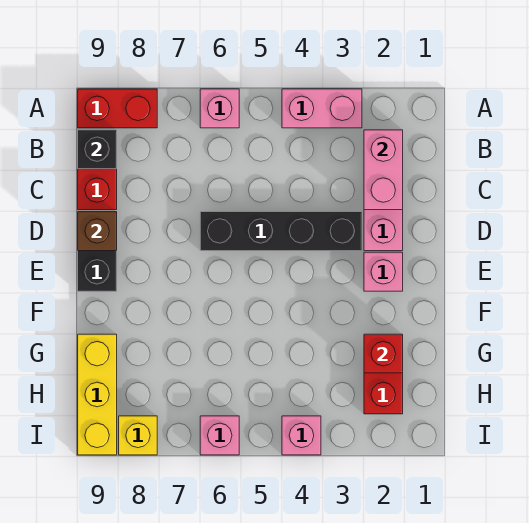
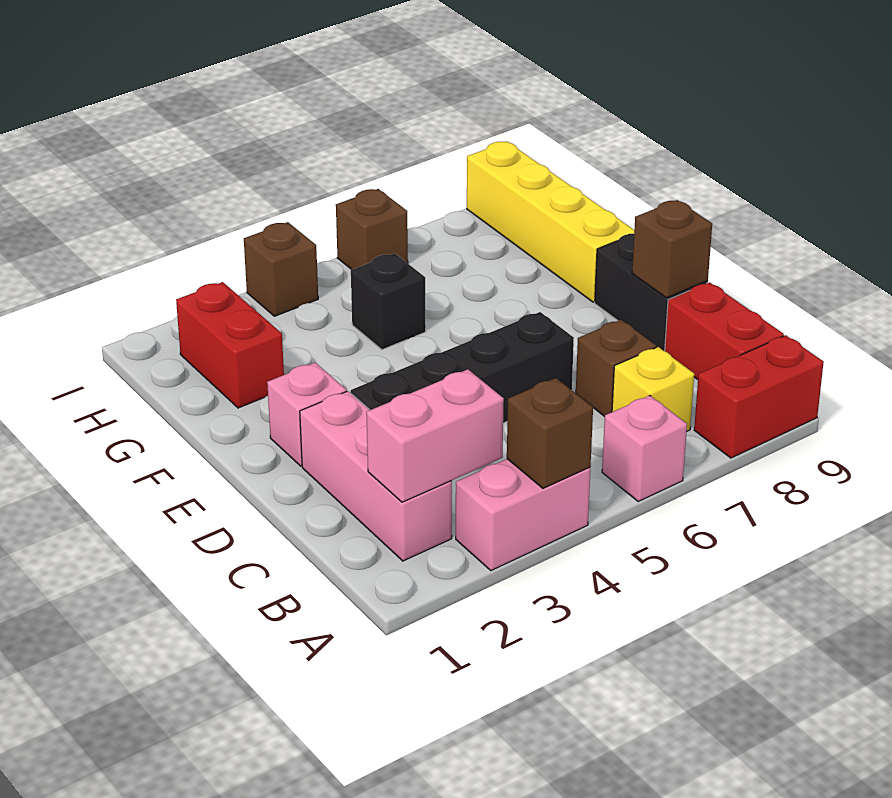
none -> brown 1x1 brick [507,378,593,488]
pink 1x2 brick [364,130,403,210] -> pink 1x2 brick turned to [366,369,504,502]
black 1x1 brick [78,130,117,169] -> black 1x1 brick moved to [351,253,426,350]
none -> brown 1x1 brick [576,320,656,417]
red 1x1 brick [364,334,403,373] -> none
yellow 1x3 brick [78,334,117,455] -> yellow 1x4 brick [467,142,634,302]
pink 1x1 brick [282,416,321,455] -> brown 1x1 brick [244,222,318,316]
pink 1x1 brick [200,416,239,455] -> brown 1x1 brick [336,189,408,270]
yellow 1x1 brick [119,416,157,455] -> yellow 1x1 brick moved to [612,347,694,432]

